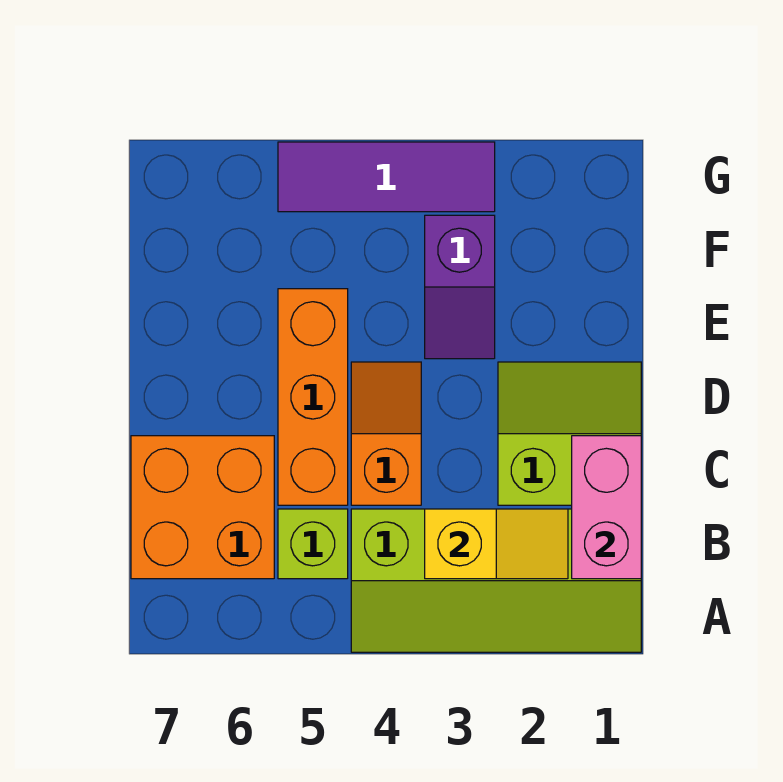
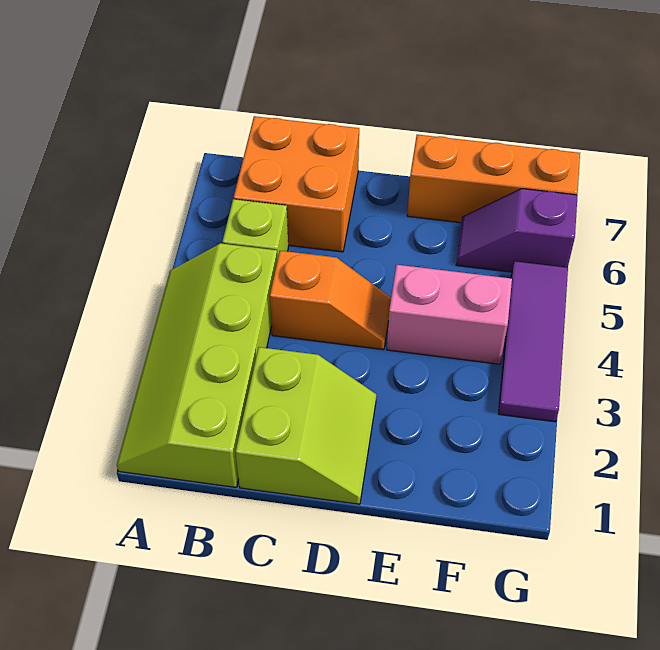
pink 1x2 brick [572,436,641,579] -> pink 1x2 brick moved to [387,265,512,364]
yellow 1x2 slope [425,509,568,579] -> none
orange 1x3 brick [278,289,348,505] -> orange 1x3 brick moved to [407,135,580,223]
purple 1x2 slope [425,215,495,359] -> purple 1x2 slope moved to [456,189,578,272]

